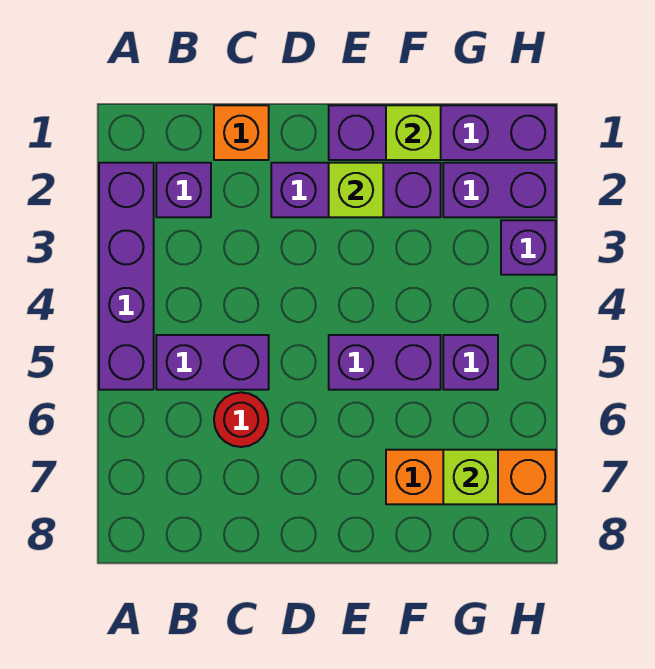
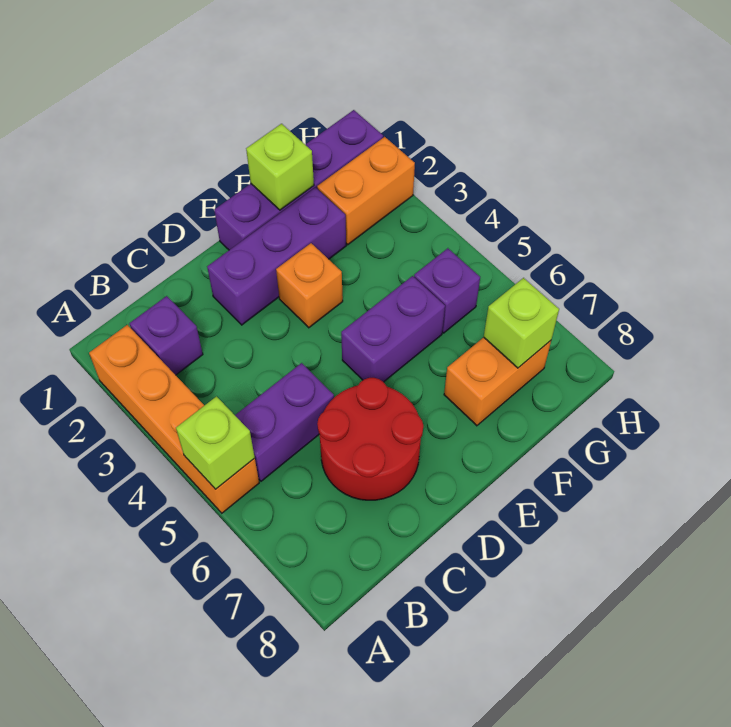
purple 1x4 brick [99,163,154,390] -> orange 1x4 brick [89,325,259,513]
orange 1x1 brick [214,105,269,160] -> orange 1x1 brick moved to [276,243,343,328]
red 1x1 round brick [214,392,268,447] -> red 2x2 round brick [317,378,423,500]
lime 1x1 brick [329,163,383,217] -> lime 1x1 brick moved to [176,396,255,489]
orange 1x3 brick [386,450,556,504] -> orange 1x2 brick [444,337,551,426]
purple 1x2 brick [443,163,556,217] -> orange 1x2 brick [317,137,415,245]
purple 1x1 brick [501,220,556,275] -> none

